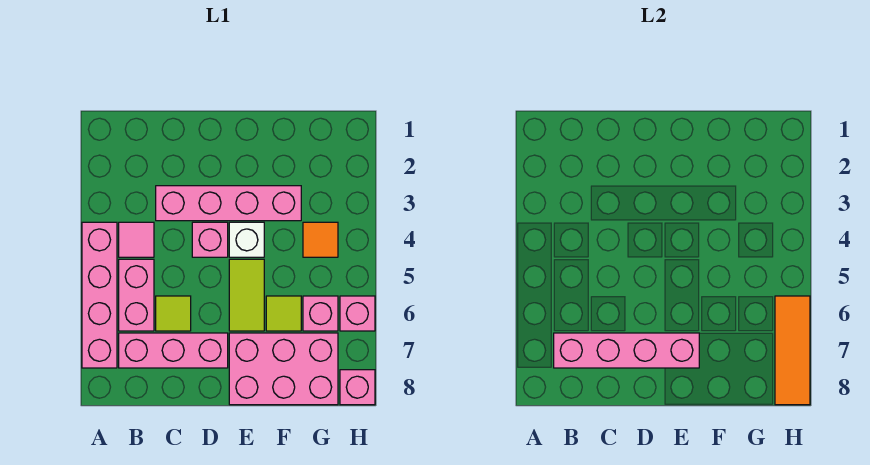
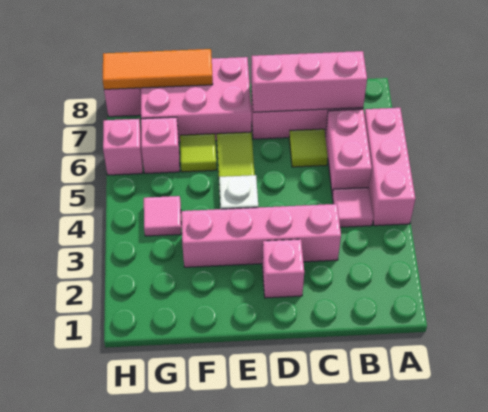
pink 1x4 brick [82,222,117,368] -> pink 1x3 brick [364,108,415,226]
pink 1x4 brick [554,333,699,368] -> pink 1x3 brick [251,51,367,112]
pink 1x1 brick [192,222,228,257] -> pink 1x1 brick moved to [262,239,304,298]
orange 1x1 tile [303,222,338,257] -> pink 1x1 tile [144,196,181,236]
orange 1x3 tile [775,296,810,405] -> orange 1x3 tile turned to [103,49,213,89]

